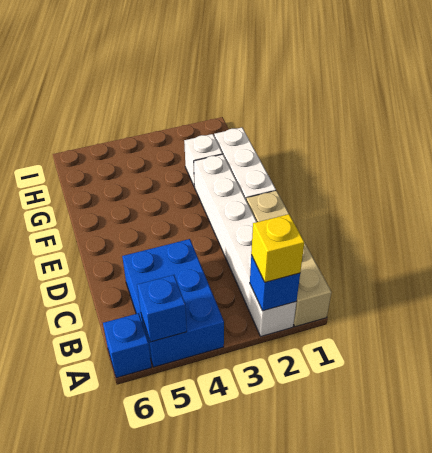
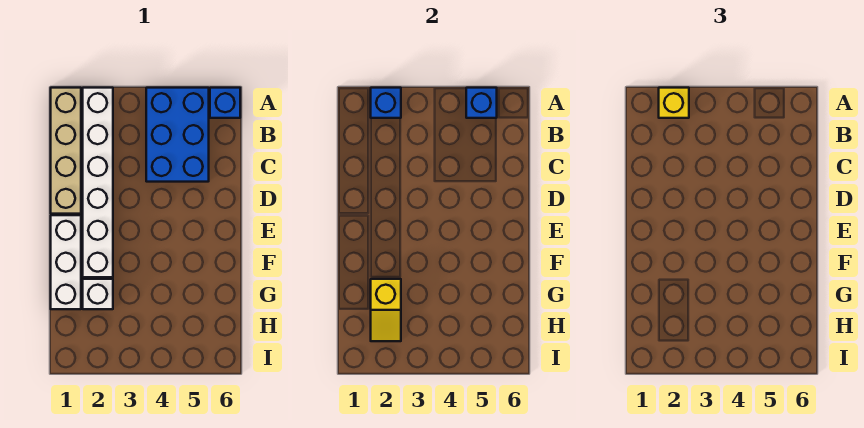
none -> yellow 1x2 slope [371,279,401,341]

